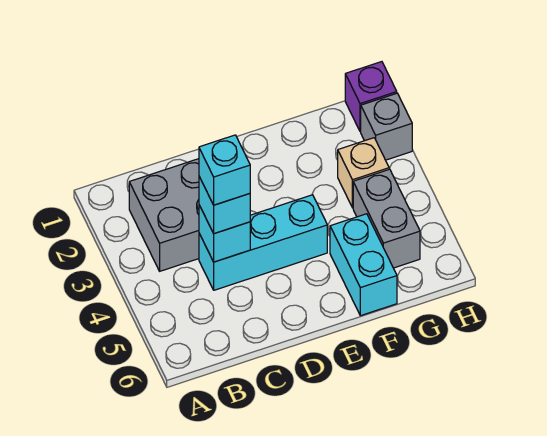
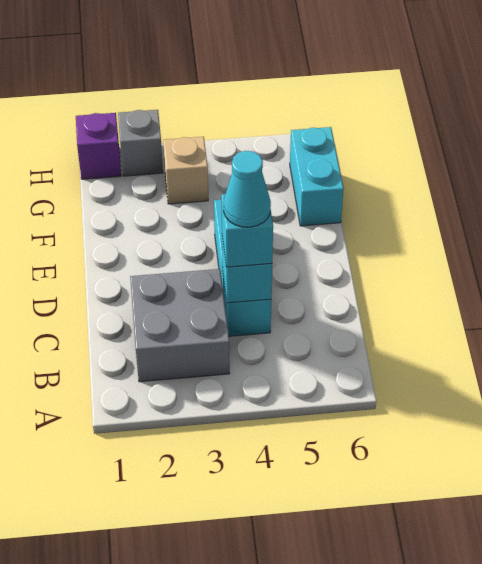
cyan 1x1 brick [199,135,250,205] -> cyan 1x1 cone [224,151,271,227]
cyan 1x2 brick [330,214,397,316] -> cyan 1x2 brick turned to [290,127,344,226]
grey 1x2 brick [353,169,420,268] -> none

